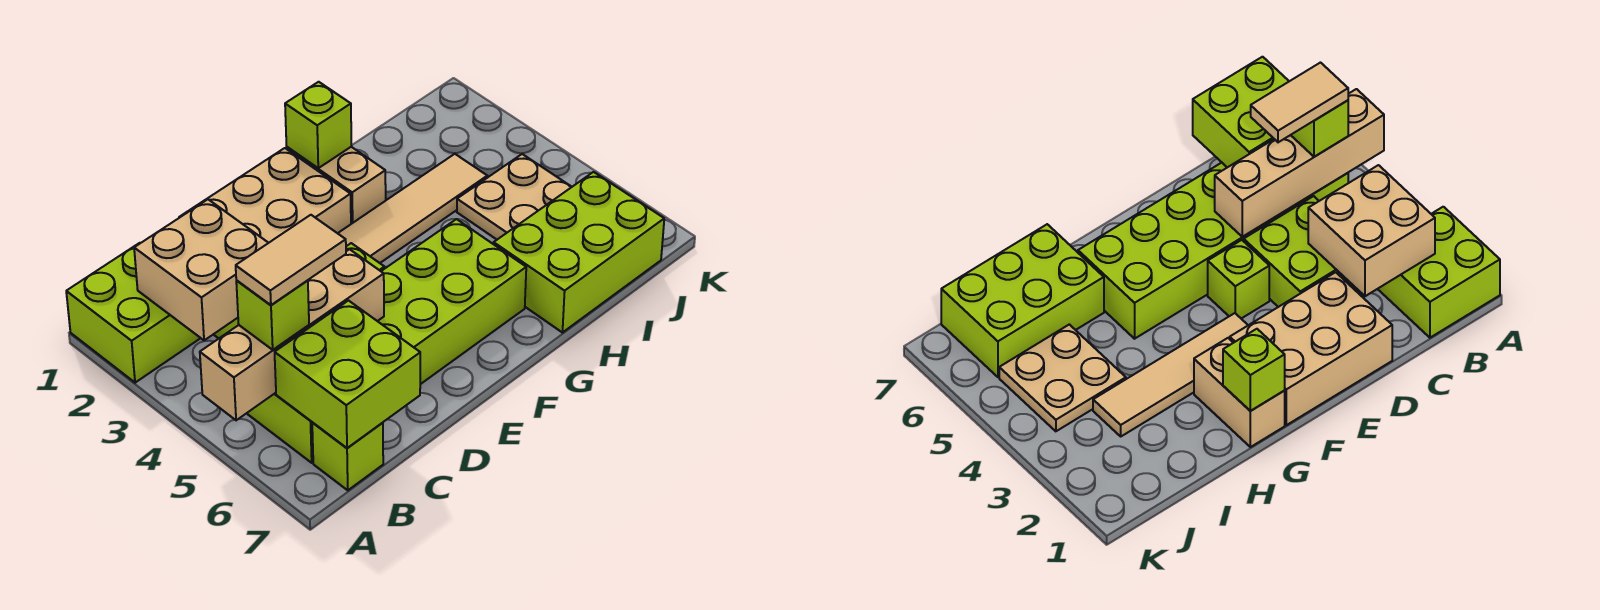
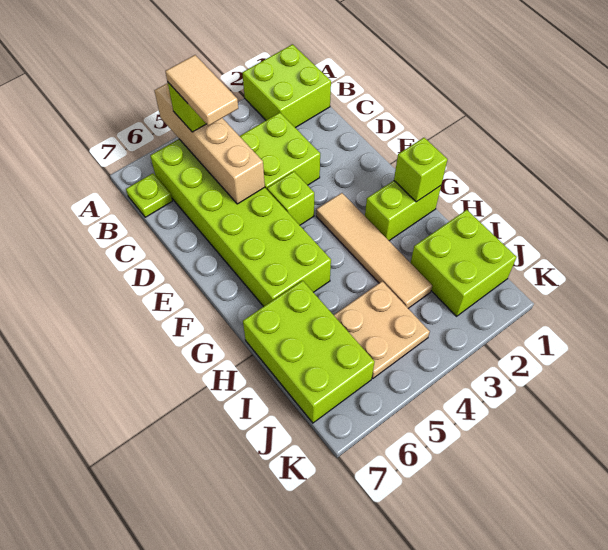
tan 2x2 brick [134,199,268,340] -> none
lime 2x2 brick [275,301,420,448] -> lime 2x2 brick moved to [411,210,516,316]
lime 1x1 brick [312,423,383,490] -> lime 1x1 plate [126,173,172,217]
tan 2x3 brick [179,148,351,243] -> none
tan 1x2 brick [287,147,386,224] -> lime 1x2 brick [365,181,441,241]

